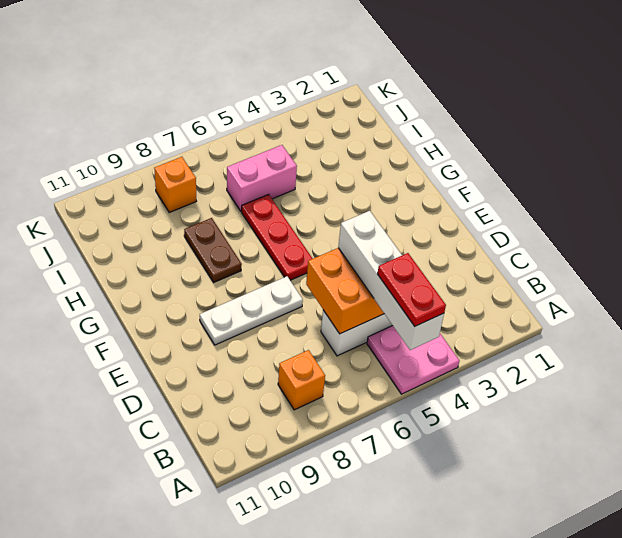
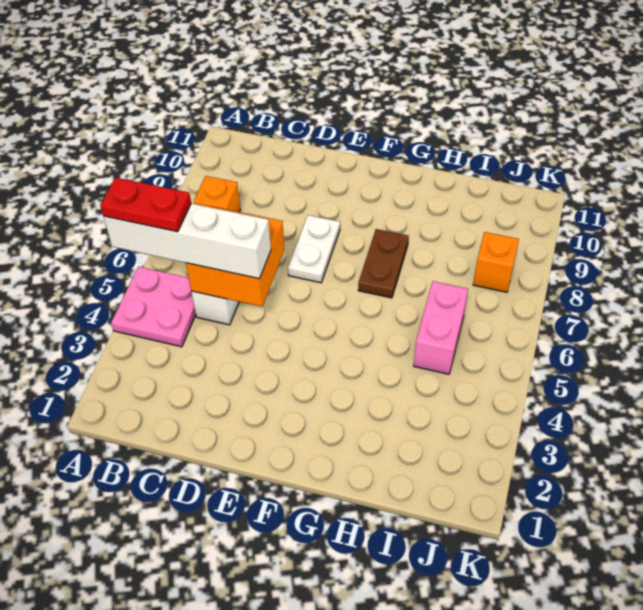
white 1x3 plate [200,276,303,345] -> white 1x2 plate [288,215,340,283]
red 1x3 plate [242,194,313,280] -> none
brown 1x2 plate [184,218,242,282] -> brown 1x2 plate turned to [358,229,409,298]

